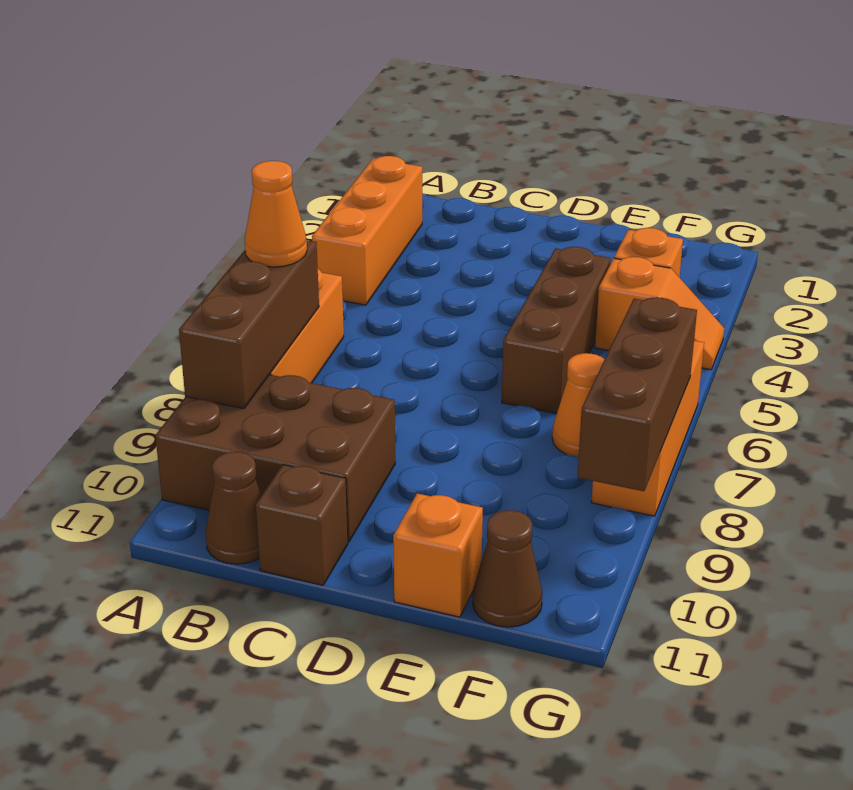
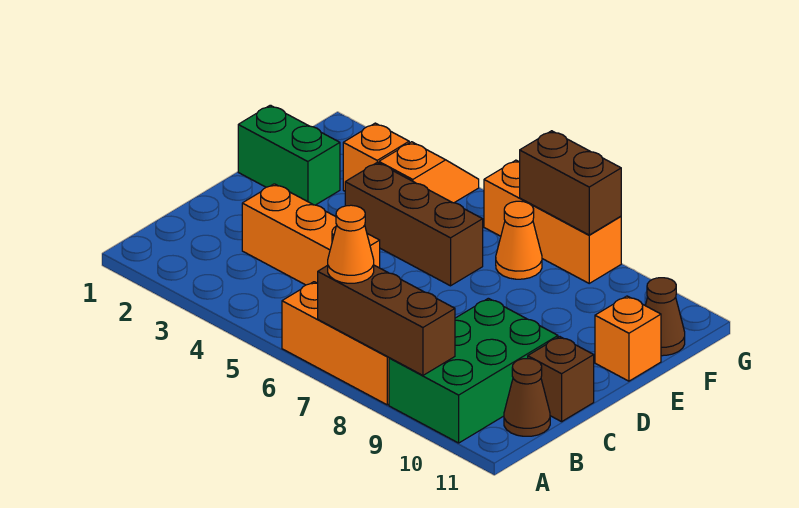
orange 1x3 brick [312,156,422,305] -> orange 1x3 brick moved to [242,184,380,285]
brown 2x3 brick [155,375,395,542] -> green 2x3 brick [389,298,558,443]
none -> green 1x2 brick [238,105,340,205]
brown 1x3 brick [577,297,697,491] -> brown 1x2 brick [520,131,621,235]

